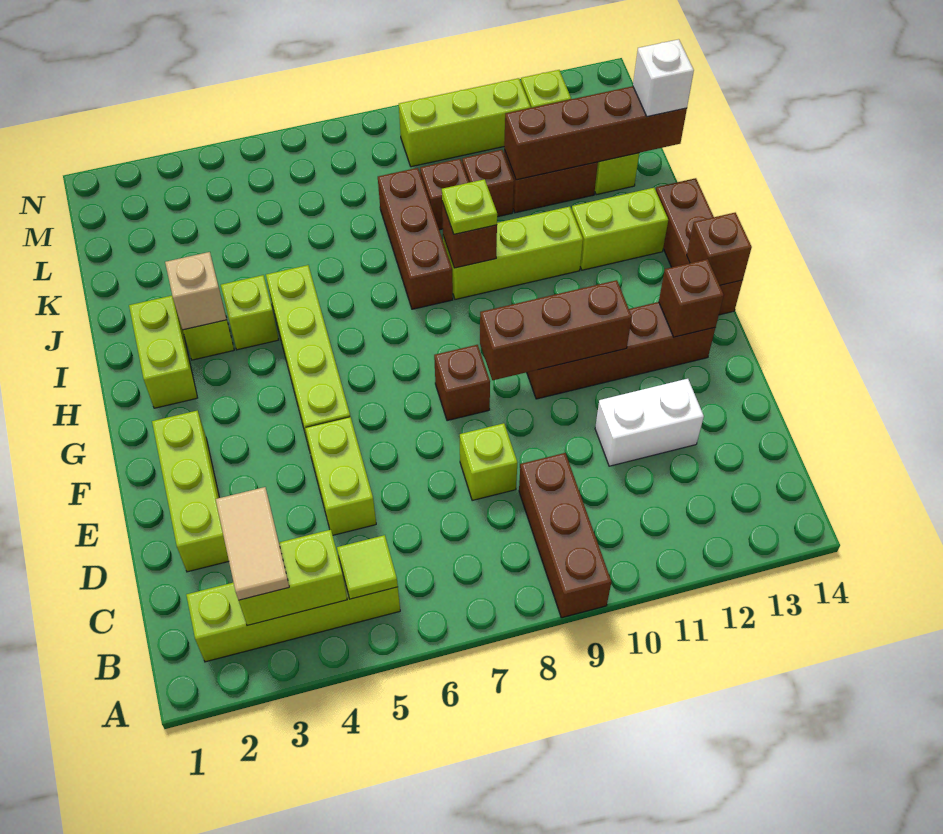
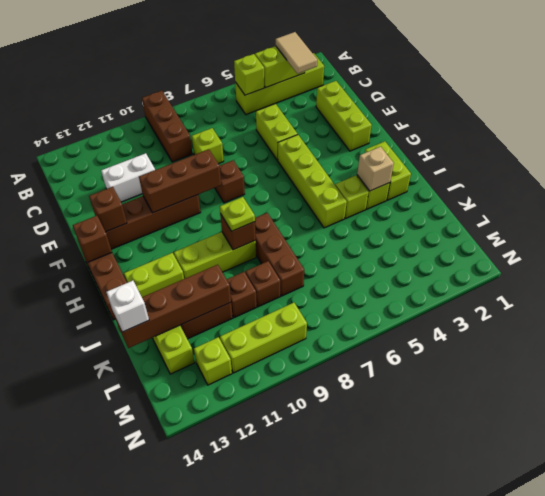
lime 1x1 tile [337,535,398,599] -> lime 1x1 brick [234,54,264,95]

